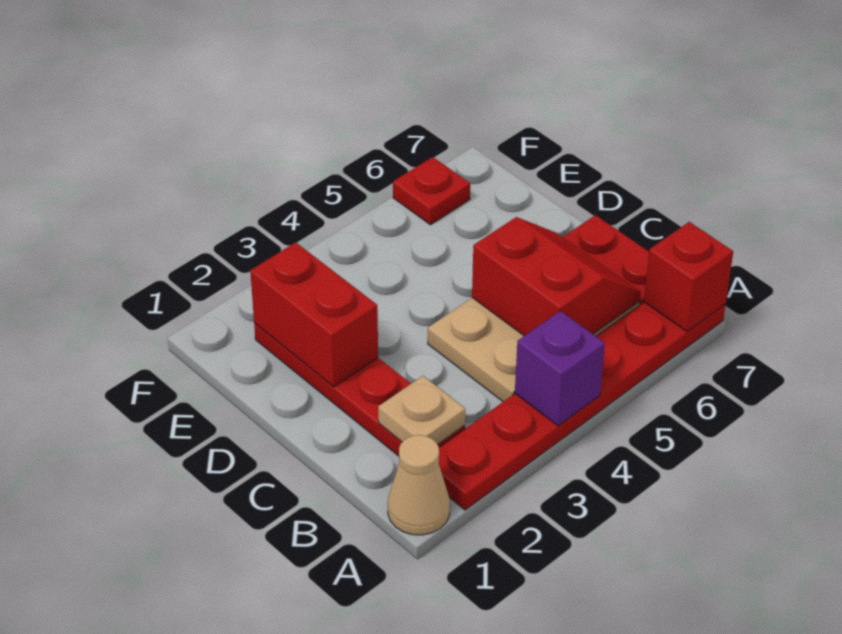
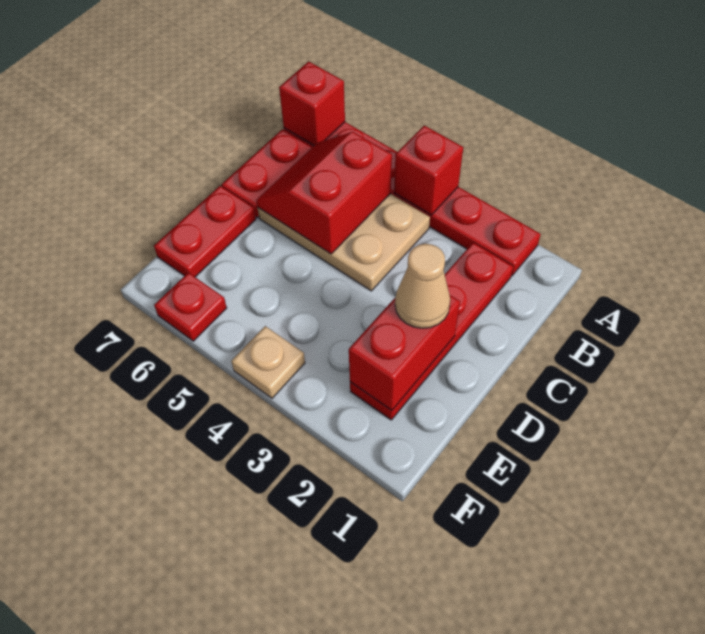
tan 1x1 cone [388,435,450,535] -> tan 1x1 cone moved to [395,244,450,328]
purple 1x1 brick [515,311,605,426] -> red 1x1 brick [394,126,463,215]
tan 1x1 plate [378,376,465,444] -> tan 1x1 plate moved to [231,326,305,398]
none -> red 1x2 plate [154,186,256,277]

